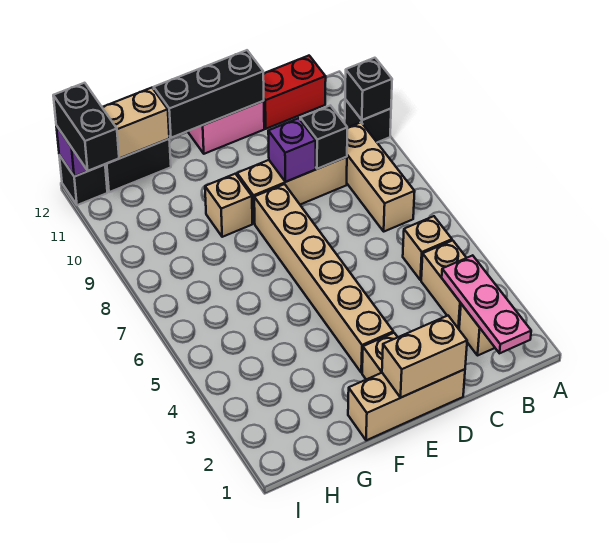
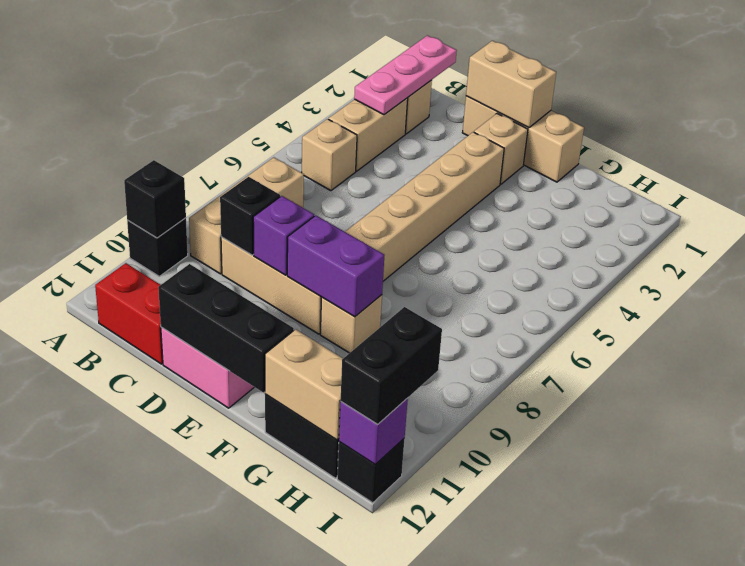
none -> purple 1x2 brick [287,216,384,317]

